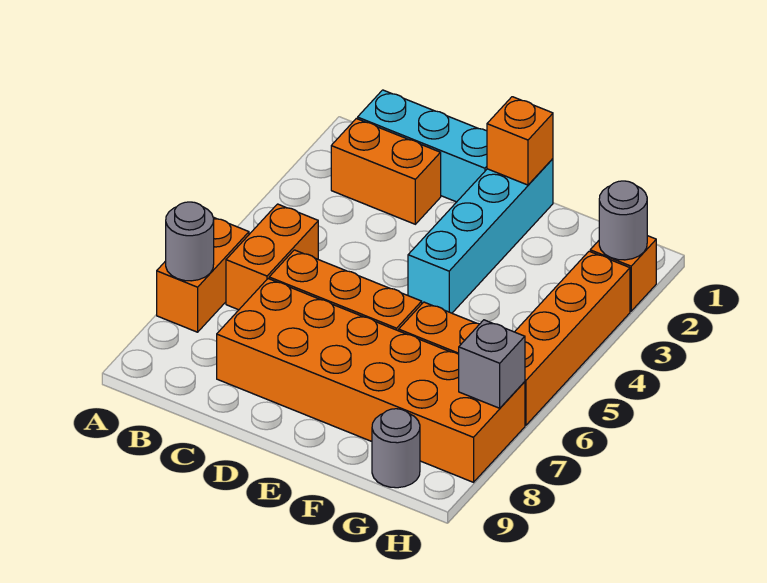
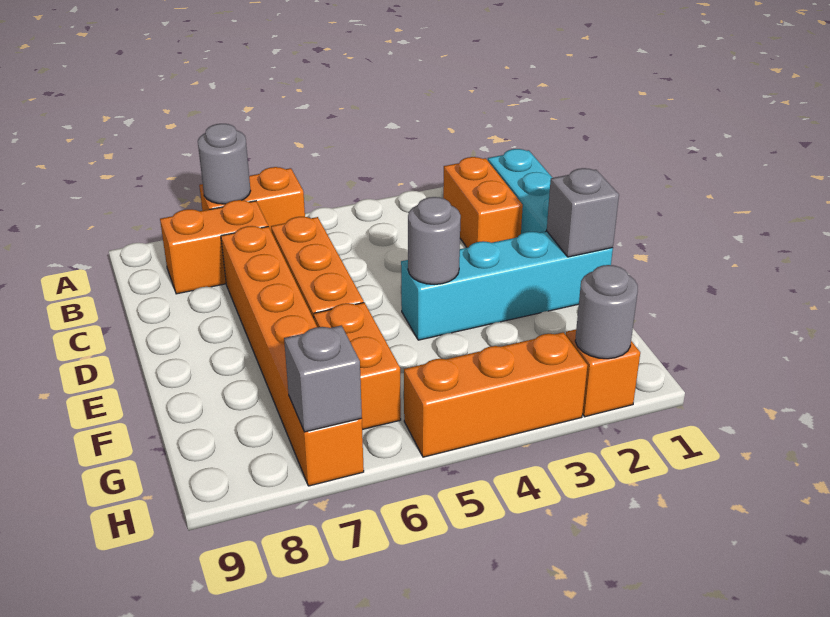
orange 1x2 brick [226,204,318,310] -> orange 1x2 brick moved to [160,200,268,294]
orange 2x6 brick [217,279,525,482] -> orange 1x6 brick [221,226,364,486]
orange 1x1 brick [487,97,553,185] -> grey 1x1 brick [547,168,619,257]
grey 1x1 round brick [372,409,420,488] -> grey 1x1 round brick moved to [408,197,461,284]
orange 1x4 brick [515,251,630,425] -> orange 1x3 brick [404,332,588,457]

